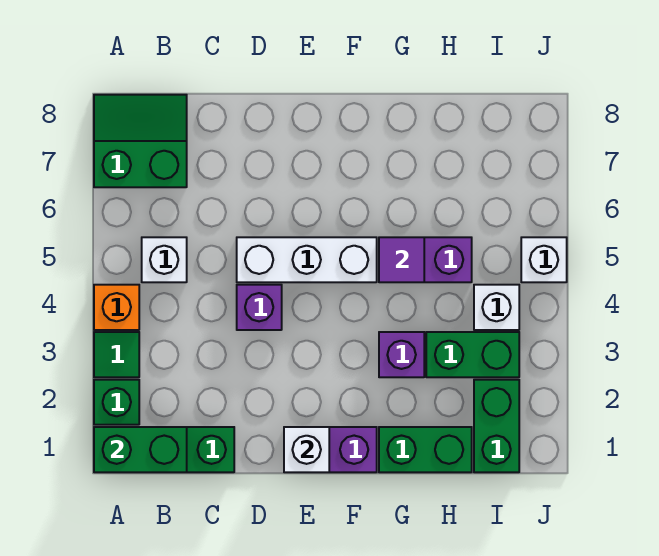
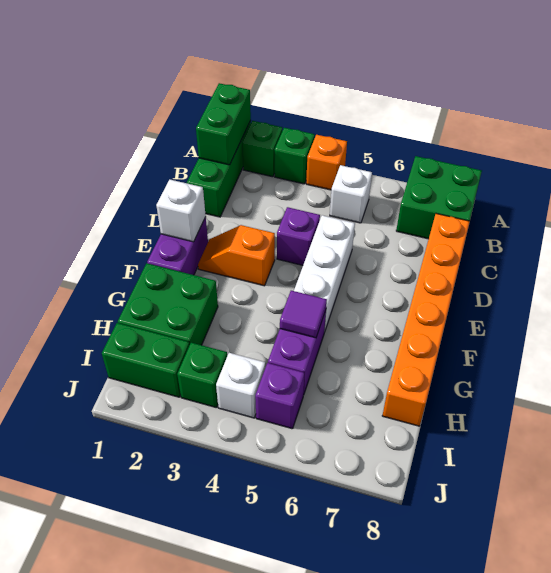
green 1x1 tile [94,332,139,377] -> green 1x1 brick [275,128,315,184]
green 2x2 slope [94,95,187,187] -> green 2x2 brick [396,156,482,239]
none -> orange 1x6 brick [382,214,470,426]
none -> orange 1x2 slope [198,225,275,286]
green 1x2 brick [379,427,472,472] -> green 2x2 brick [118,263,218,345]
purple 1x1 brick [379,332,424,377] -> purple 1x1 brick moved to [255,363,304,429]
green 1x2 brick [426,332,519,377] -> green 1x1 brick [177,343,227,408]
white 1x1 brick [521,237,567,282] -> none

